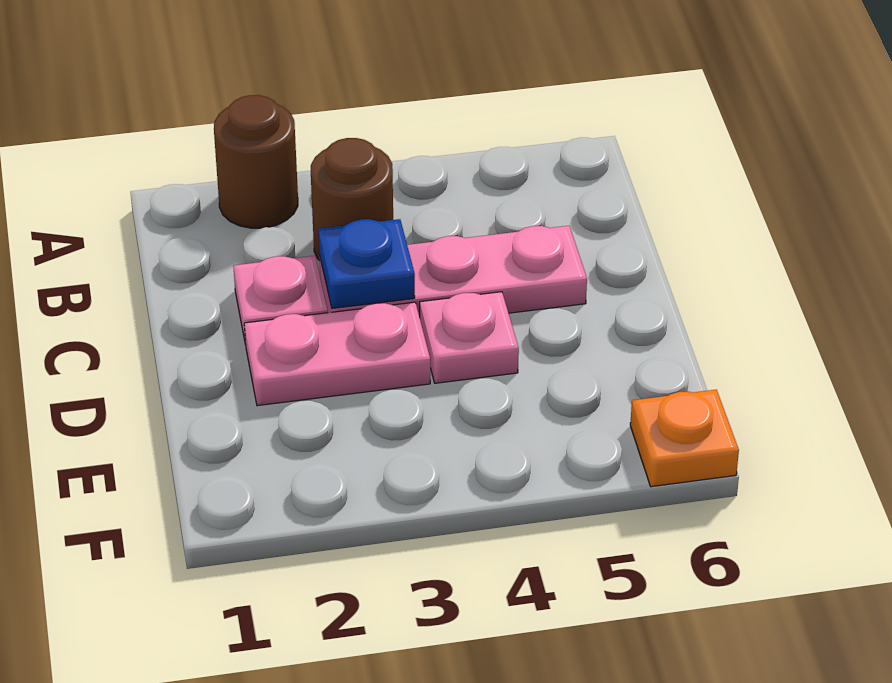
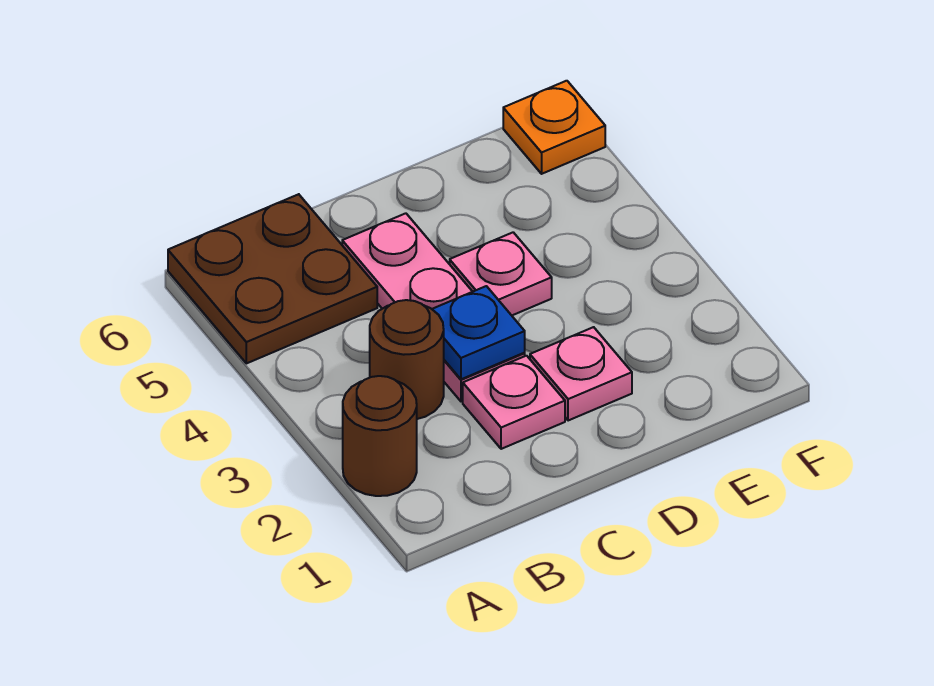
none -> brown 2x2 plate [168,194,377,363]
pink 1x2 plate [244,302,430,406] -> pink 1x1 plate [530,327,632,421]

